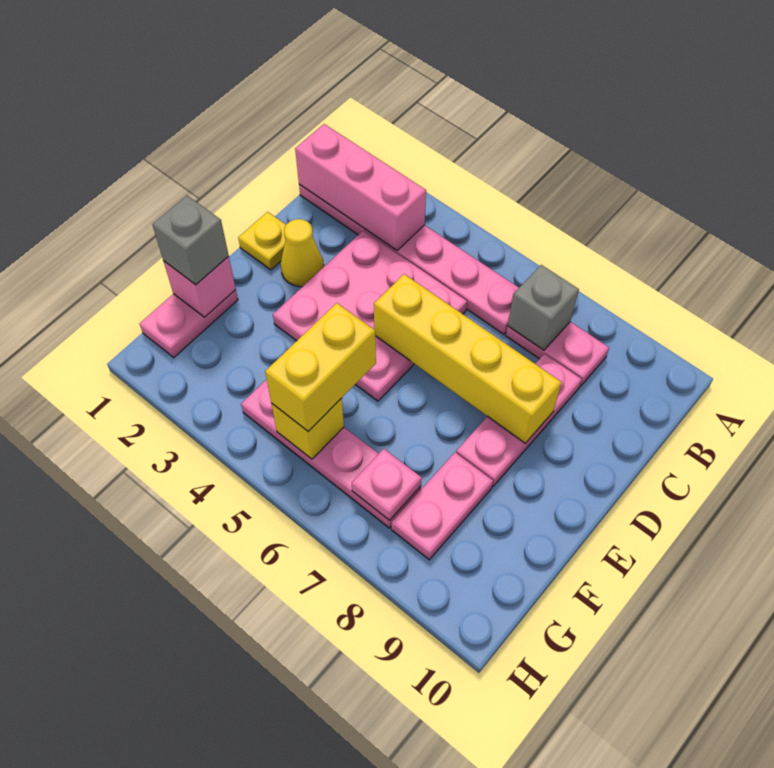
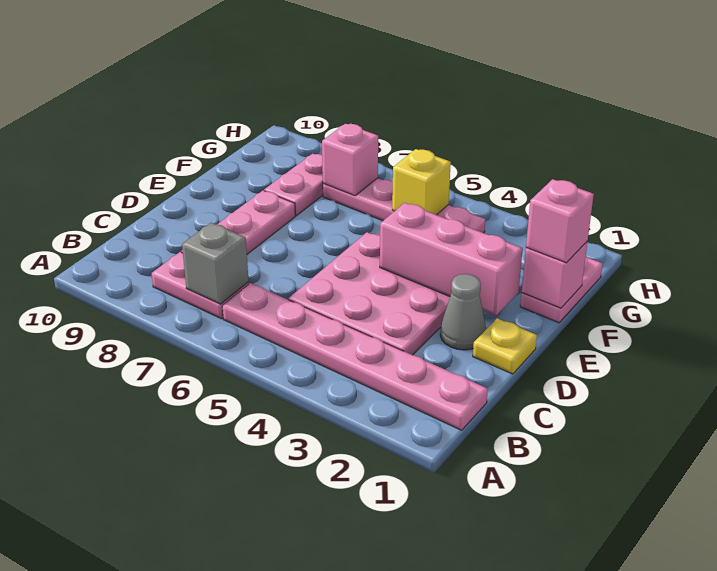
pink 1x3 brick [295,124,426,250] -> pink 1x3 brick moved to [380,203,523,315]
yellow 1x1 cone [281,219,324,287] -> grey 1x1 cone [440,274,486,350]
yellow 1x4 brick [374,274,562,443] -> none
grey 1x1 brick [152,196,229,285] -> pink 1x1 brick [526,179,594,263]
yellow 1x2 brick [265,303,376,431] -> none
pink 1x1 plate [352,449,422,520] -> pink 1x1 brick [322,124,378,196]

